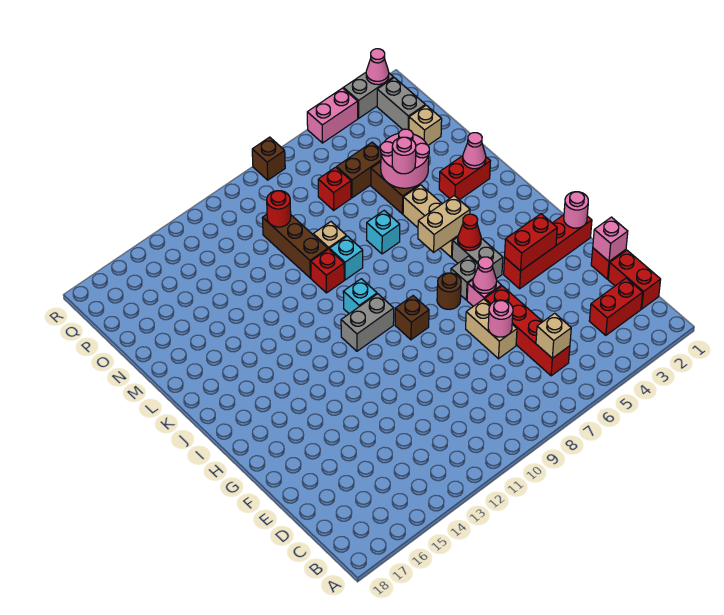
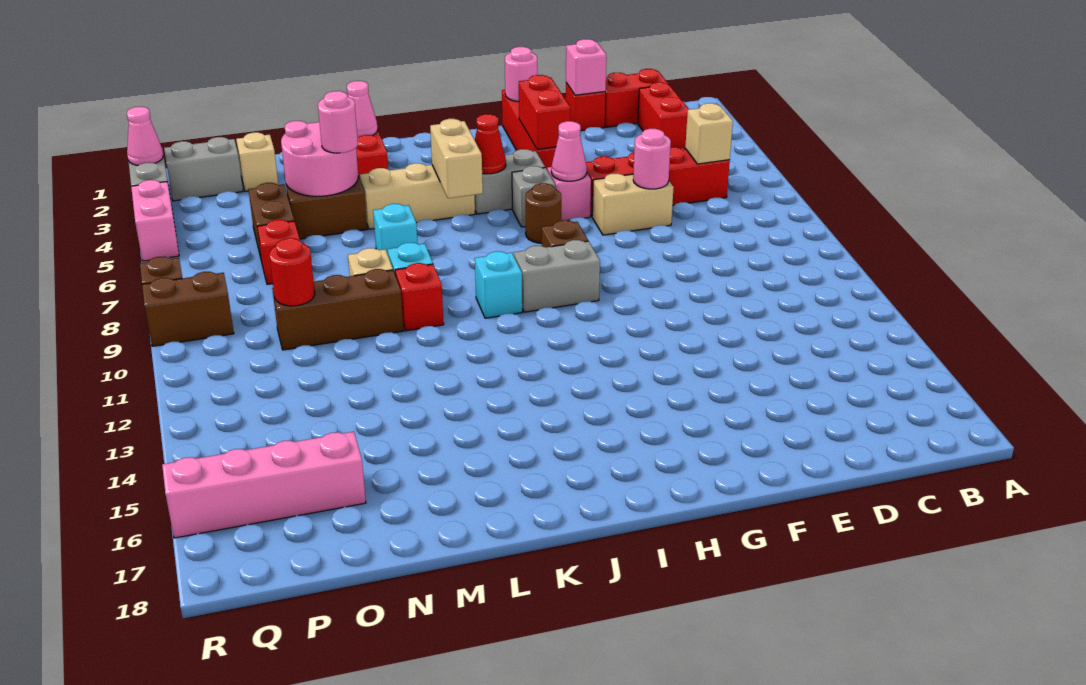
grey 1x2 brick [341,294,394,351] -> grey 1x2 brick turned to [514,240,600,312]
none -> pink 1x4 brick [162,432,366,538]
none -> brown 1x2 brick [142,272,234,346]

